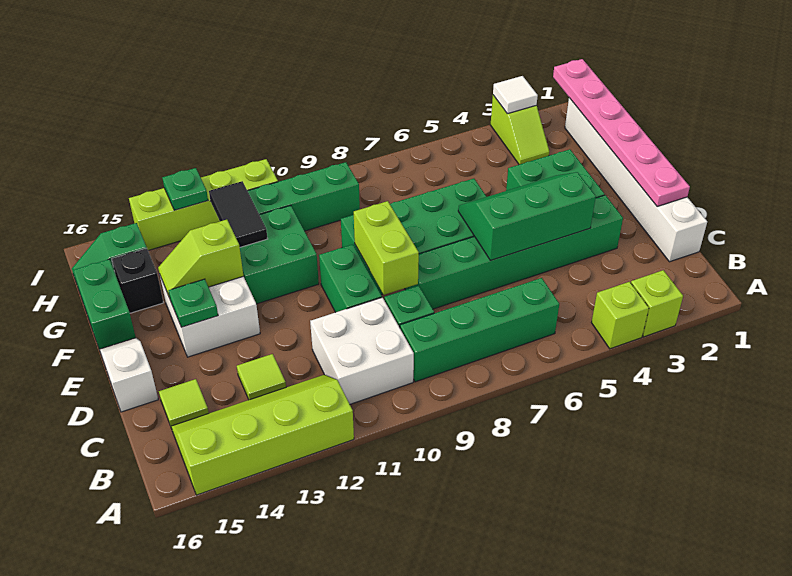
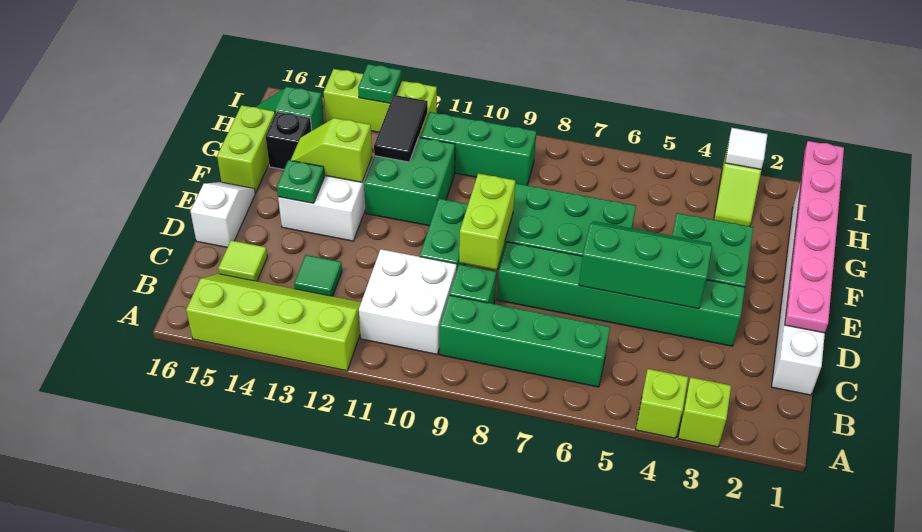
lime 1x1 tile [237,354,286,400] -> green 1x1 tile [294,255,342,296]
green 1x2 brick [74,259,136,350] -> lime 1x2 brick [217,105,275,193]
lime 1x4 brick [129,159,278,250] -> lime 1x3 brick [324,69,437,138]

